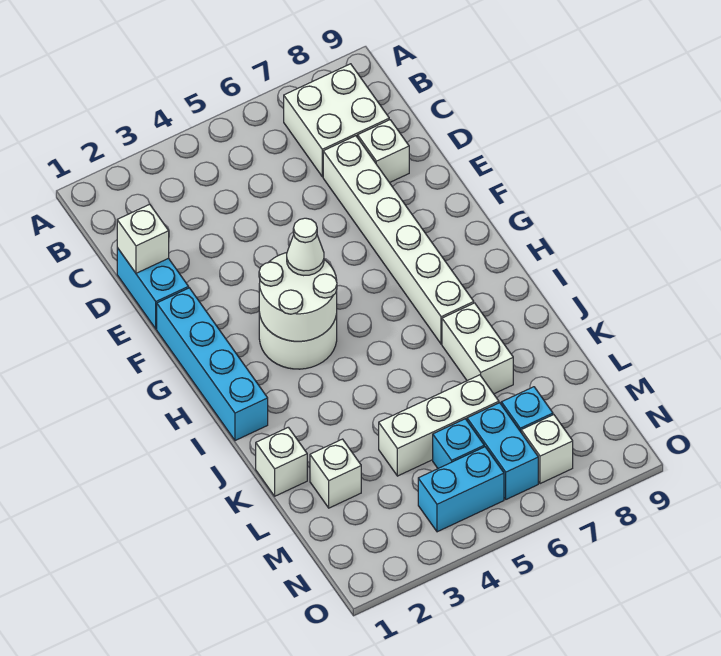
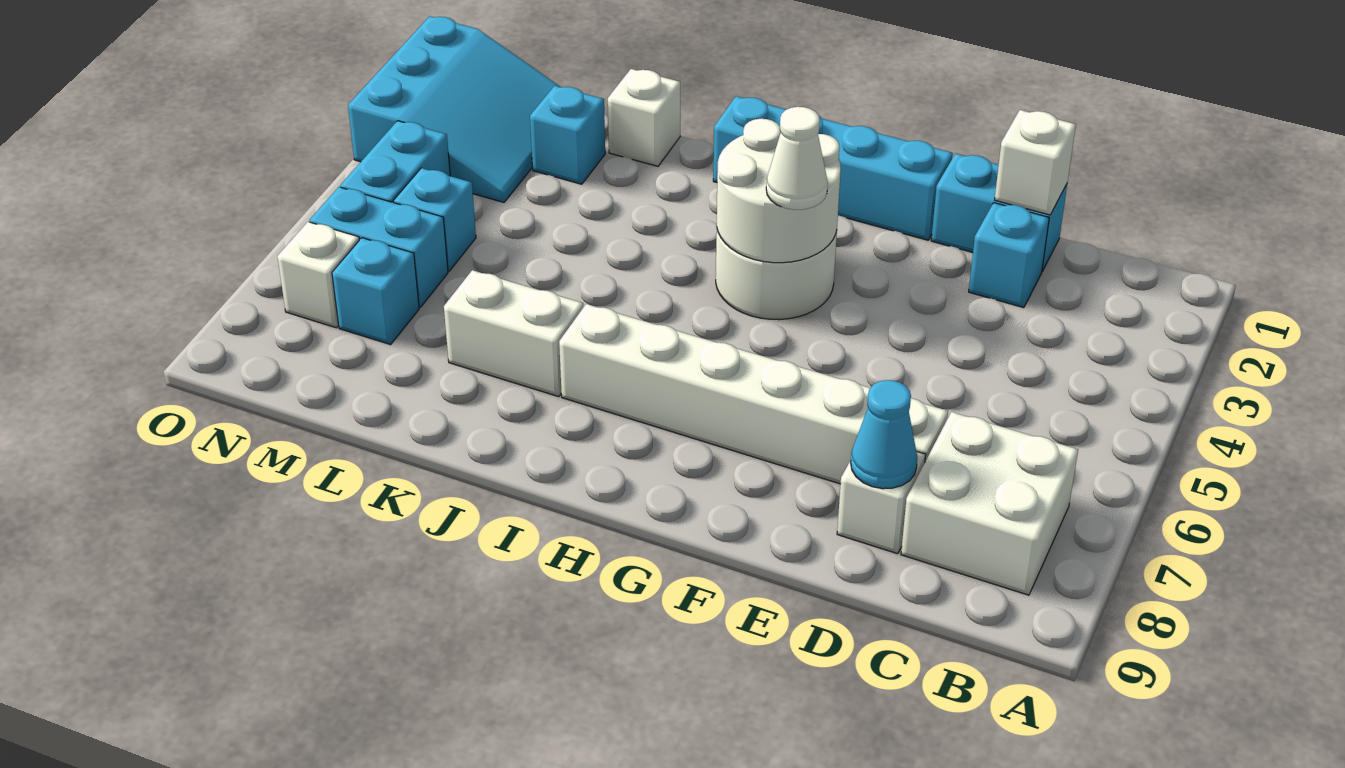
none -> cyan 1x1 brick [969,203,1049,308]
none -> cyan 1x1 cone [851,380,917,489]
white 1x1 brick [310,439,361,508] -> cyan 1x1 brick [530,86,605,184]
white 1x3 brick [379,375,499,476] -> none
none -> cyan 3x3 slope [348,16,560,202]

